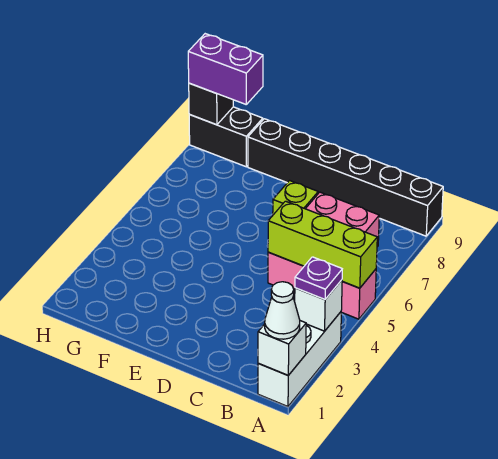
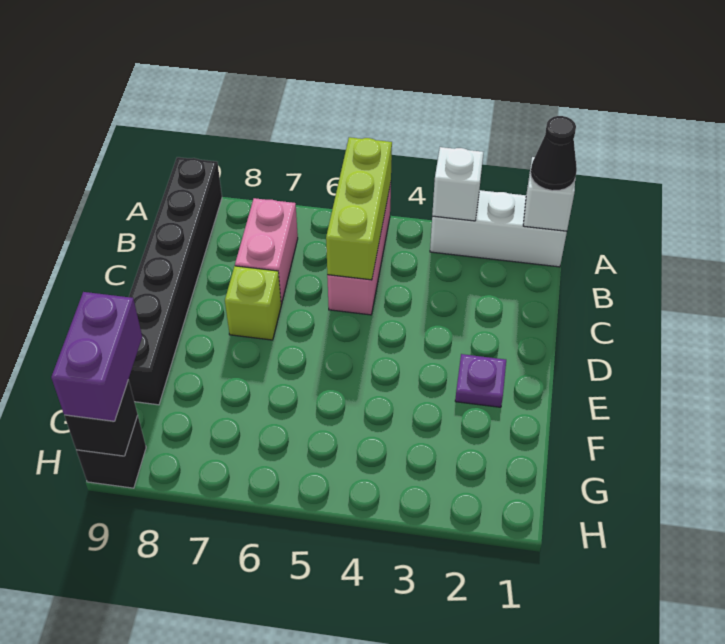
white 1x1 cone [265,282,300,339] -> black 1x1 cone [531,116,577,191]
purple 1x1 plate [295,257,342,299] -> purple 1x1 plate moved to [455,354,506,407]
black 1x2 brick [189,107,263,167] -> black 1x1 brick [76,416,146,488]

